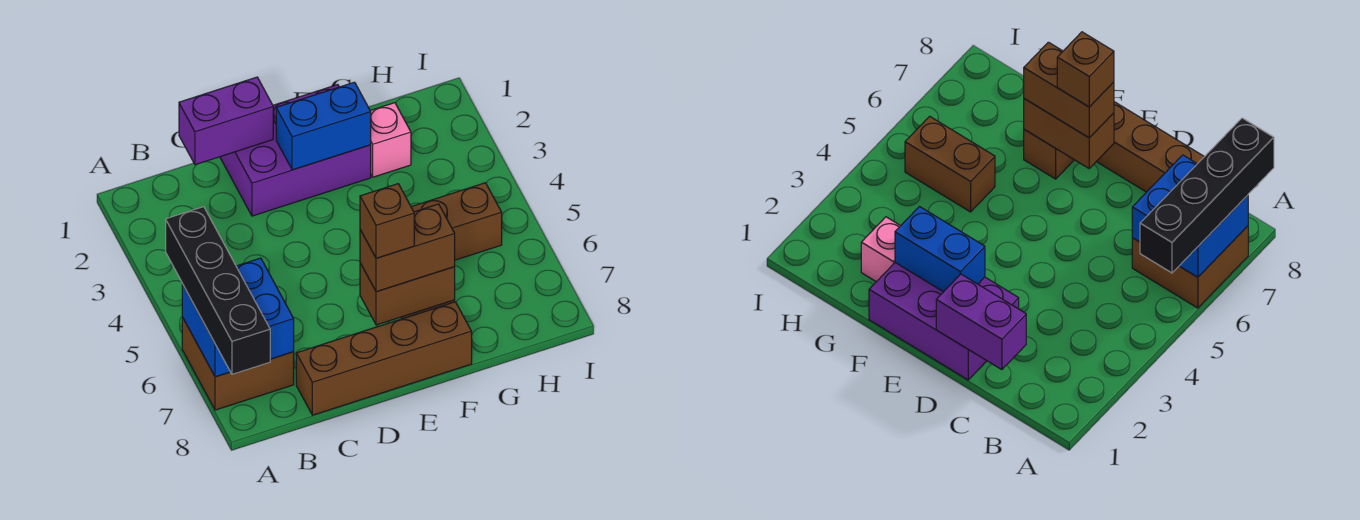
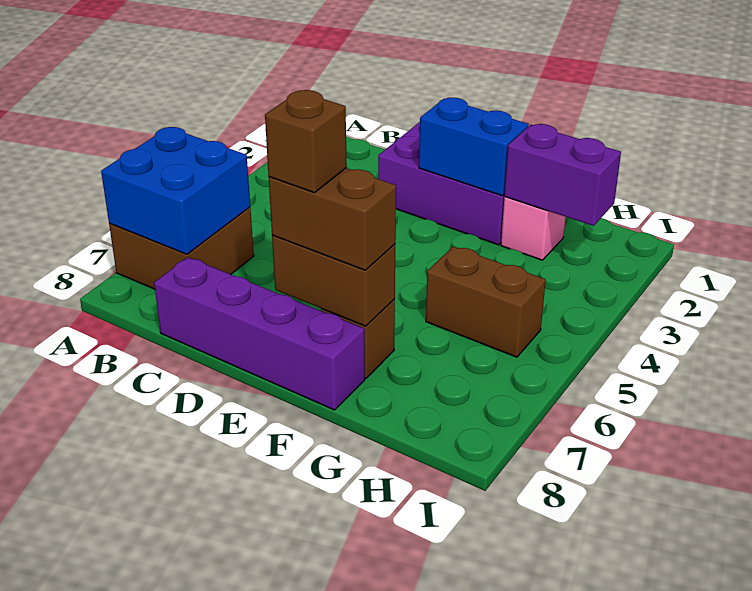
black 1x4 brick [166,207,270,374] -> none
purple 1x2 brick [179,77,273,165] -> purple 1x2 brick moved to [505,124,621,226]
brown 1x4 brick [296,302,472,415] -> purple 1x4 brick [154,257,365,410]

